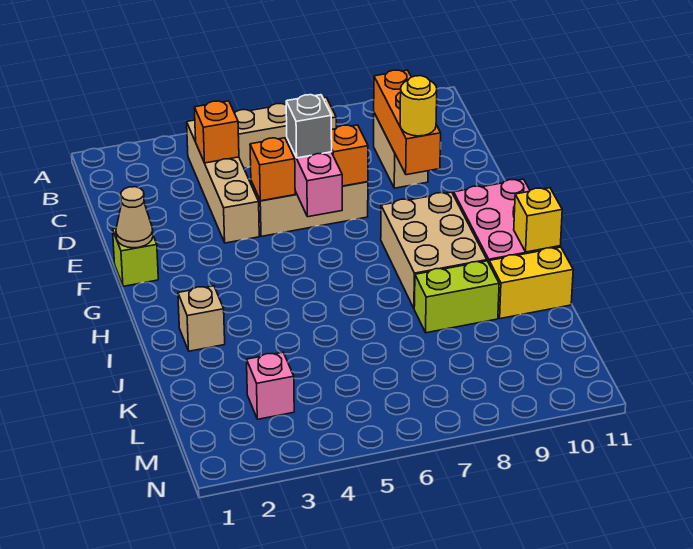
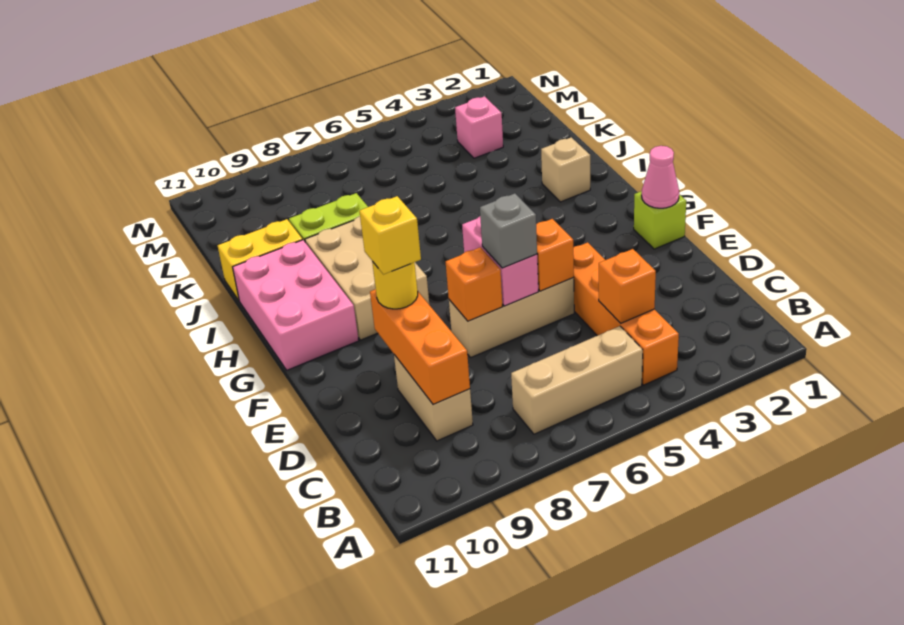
tan 1x4 brick [187,120,259,243] -> orange 1x4 brick [573,242,679,385]
tan 1x1 cone [116,187,153,248] -> pink 1x1 cone [642,146,679,208]
yellow 1x1 brick [514,188,562,252] -> yellow 1x1 brick moved to [359,196,421,274]

